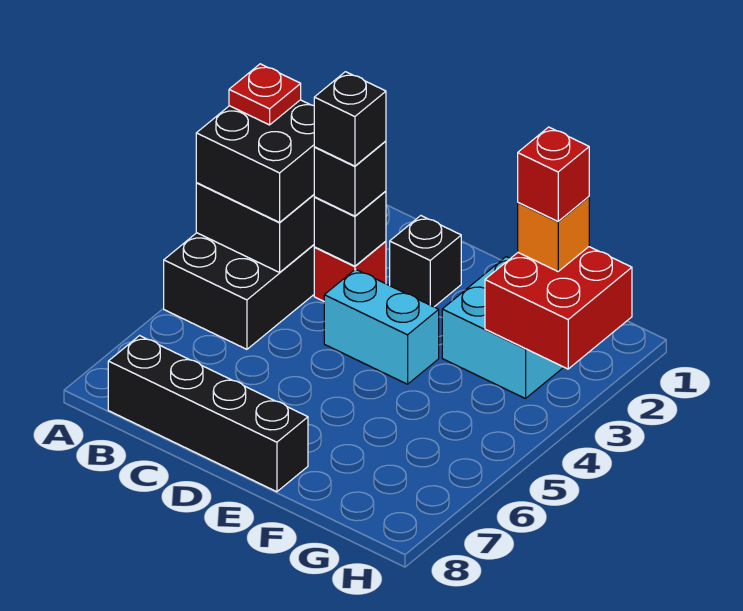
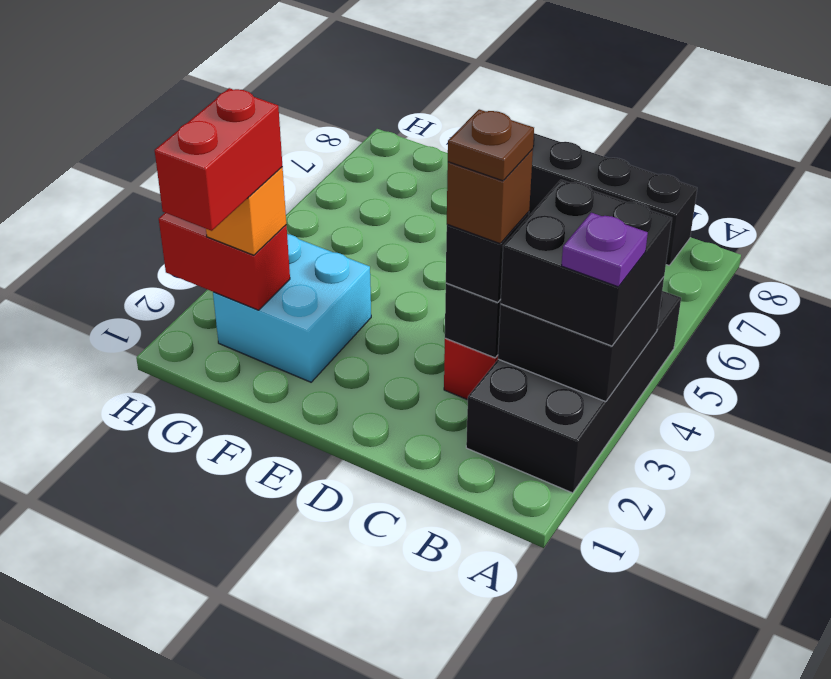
red 1x1 plate [229,64,301,125] -> purple 1x1 plate [561,213,648,287]
black 1x1 brick [314,72,386,166] -> brown 1x1 brick [447,149,533,244]
none -> brown 1x1 plate [448,109,534,181]
black 1x1 brick [390,216,461,307] -> none
cyan 1x2 brick [324,269,439,384] -> none
red 2x2 brick [485,247,632,369] -> red 1x2 brick [159,213,290,310]
red 1x1 brick [518,127,589,221] -> red 1x2 brick [155,88,282,231]

